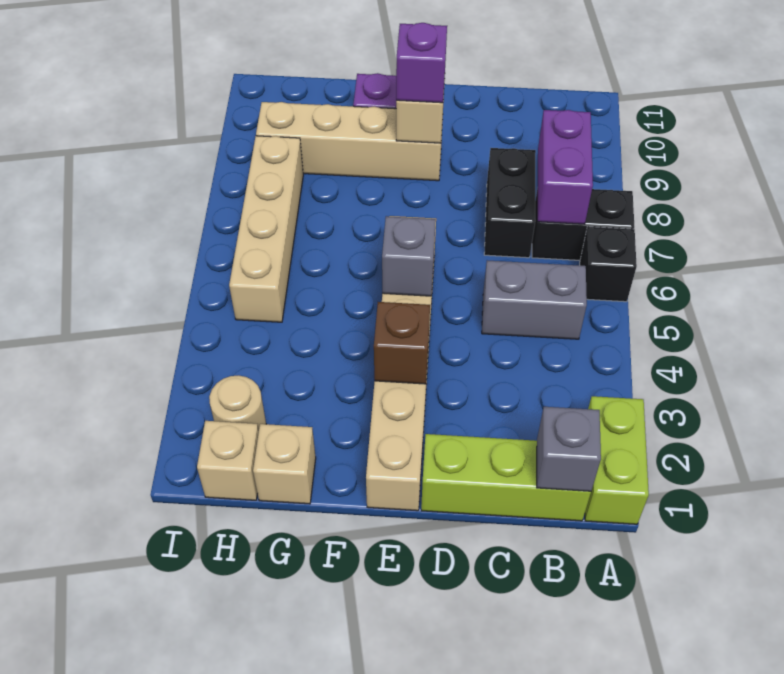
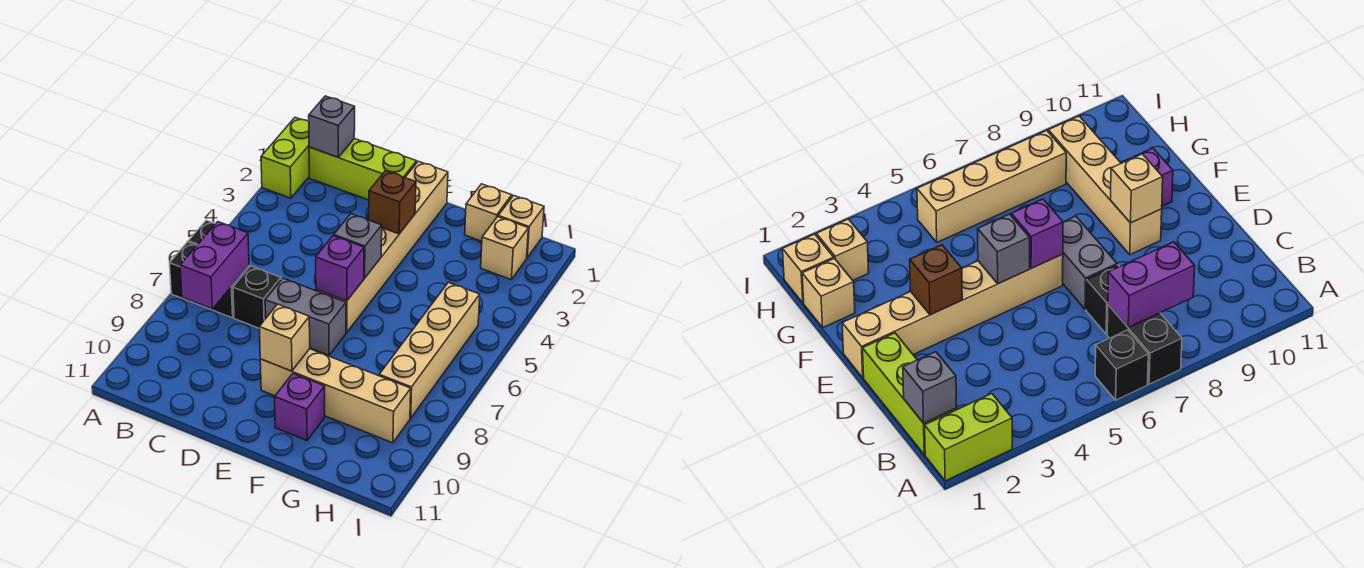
grey 1x2 brick [482,261,587,339] -> grey 1x2 brick moved to [265,278,346,355]
black 1x2 brick [484,148,536,258] -> black 1x1 brick [233,266,281,328]
purple 1x1 brick [396,23,447,103] -> purple 1x1 brick moved to [316,236,364,301]
tan 1x1 round brick [209,375,266,430] -> tan 1x1 brick [481,217,528,279]

